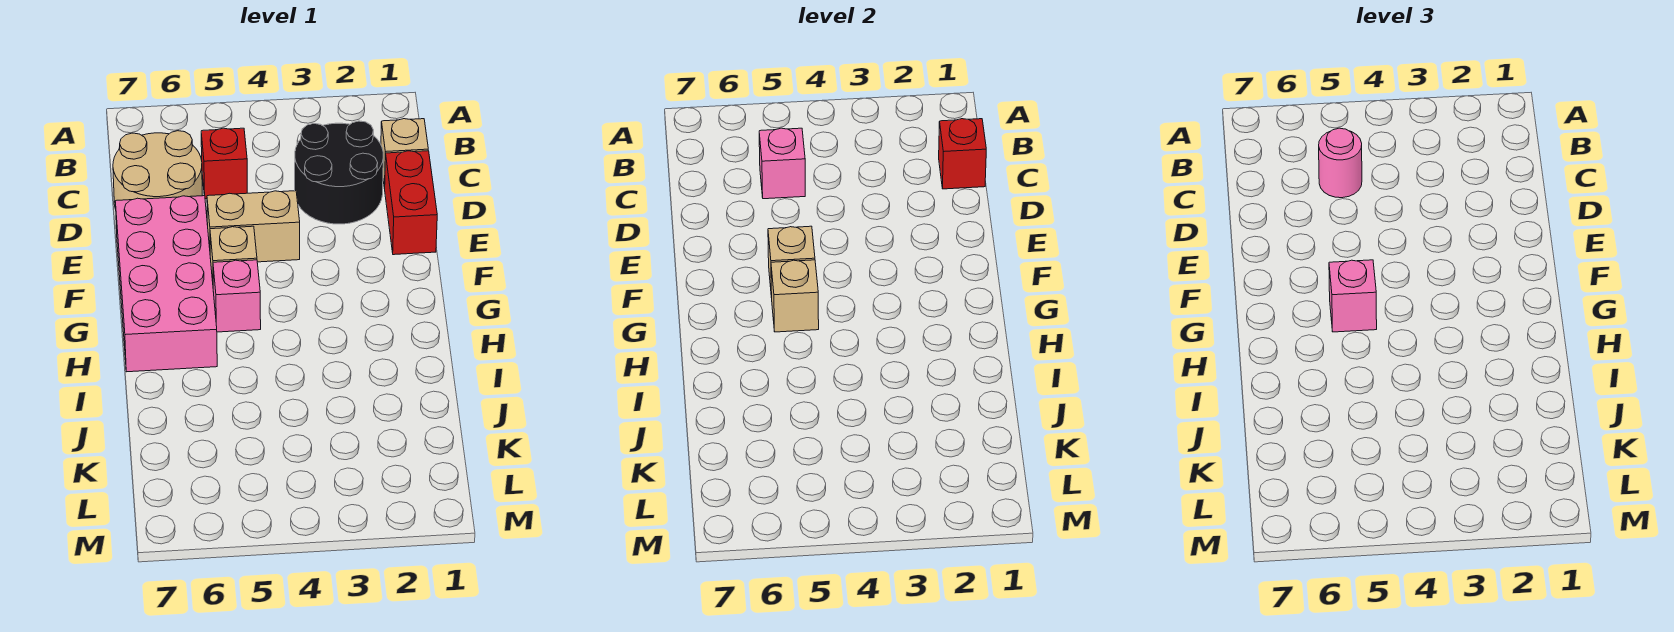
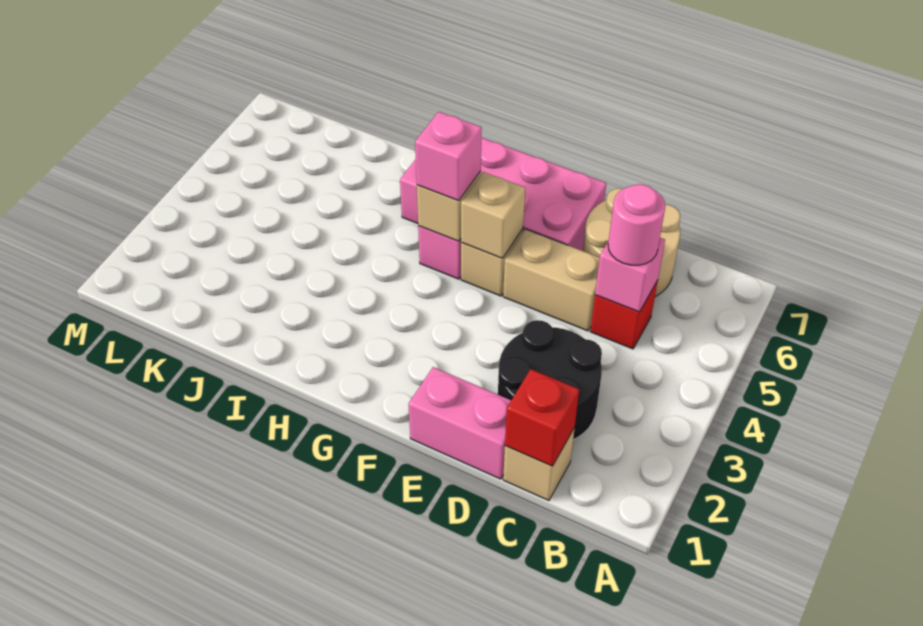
red 1x2 brick [384,151,437,255] -> pink 1x2 brick [409,367,511,479]
tan 1x2 brick [207,191,300,262] -> tan 1x2 brick turned to [503,229,600,331]

